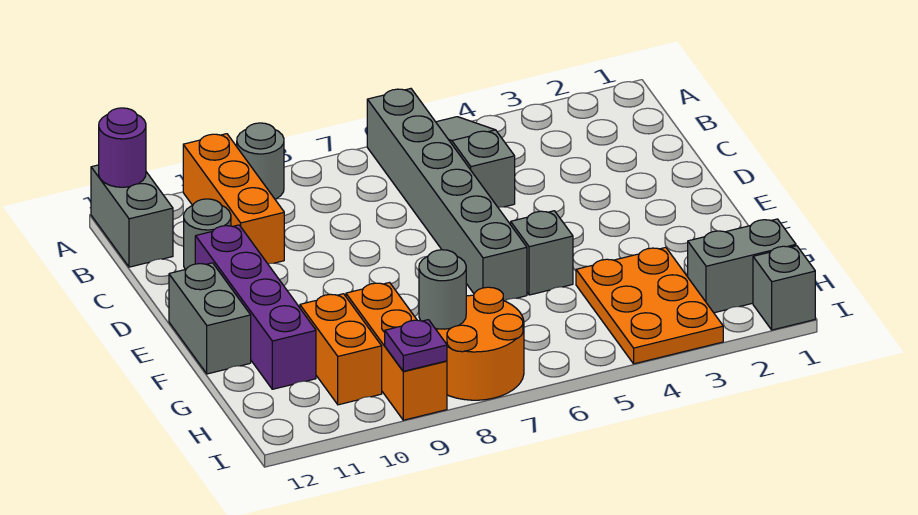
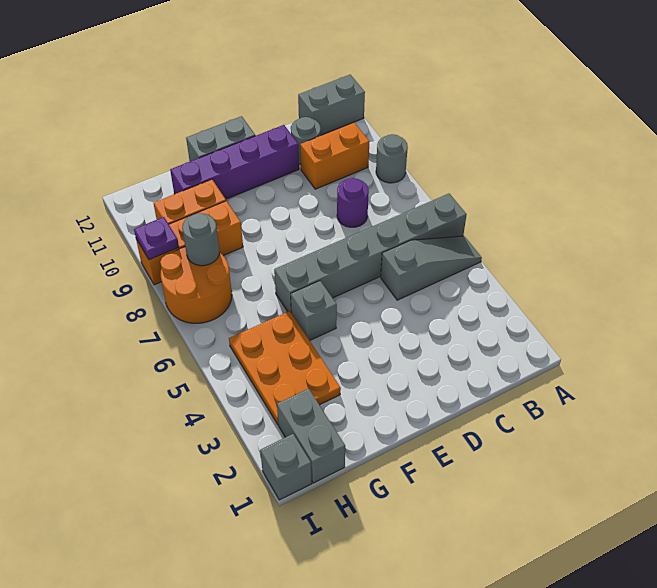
orange 1x3 brick [183,134,284,264] -> orange 1x2 brick [300,123,369,189]
purple 1x1 round brick [99,108,146,187] -> purple 1x1 round brick moved to [337,178,369,227]
orange 2x3 plate [576,247,723,364] -> orange 2x3 plate turned to [229,311,341,424]

